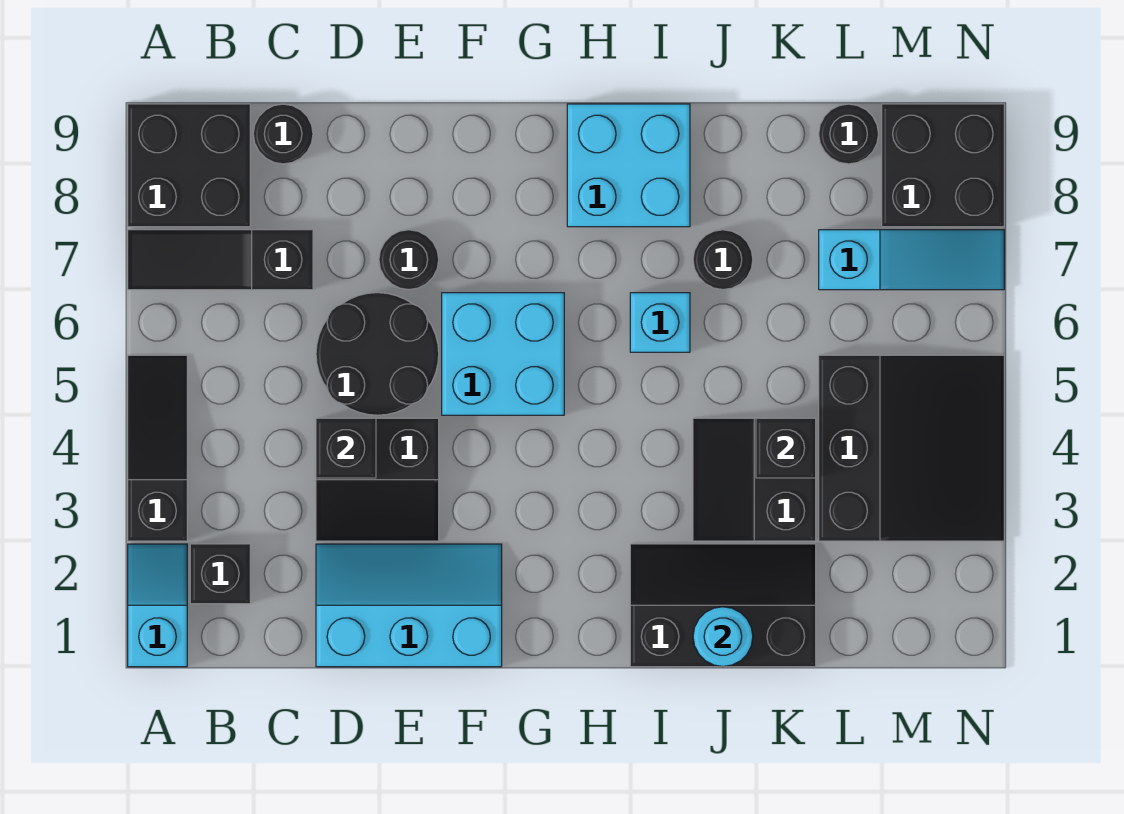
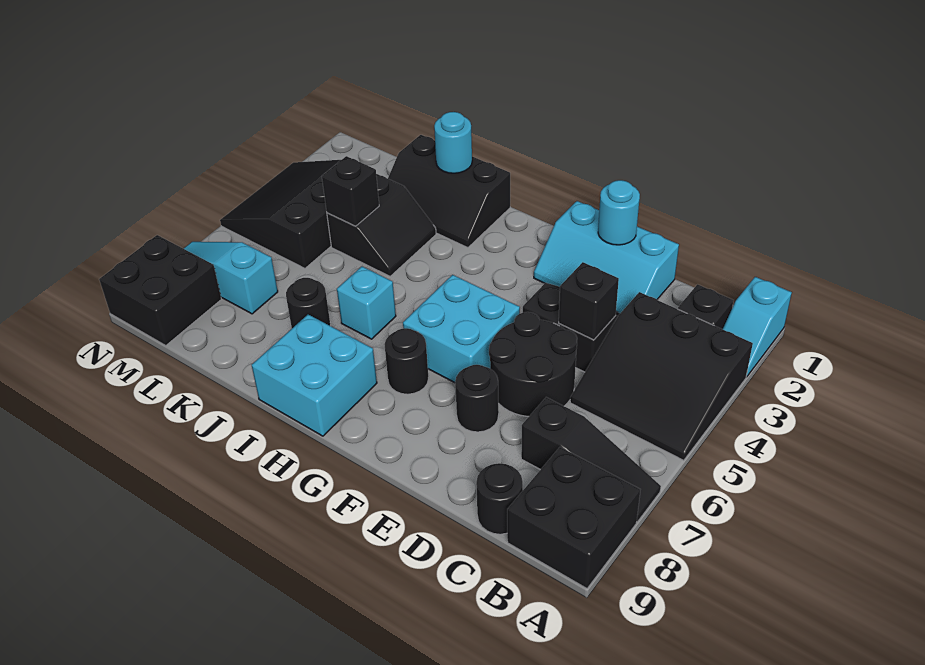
black 1x3 slope [128,355,187,541] -> black 3x3 slope [570,292,753,460]
none -> cyan 1x1 round brick [598,180,640,245]
black 1x1 round brick [819,104,878,164] -> black 1x1 round brick moved to [384,328,429,394]

